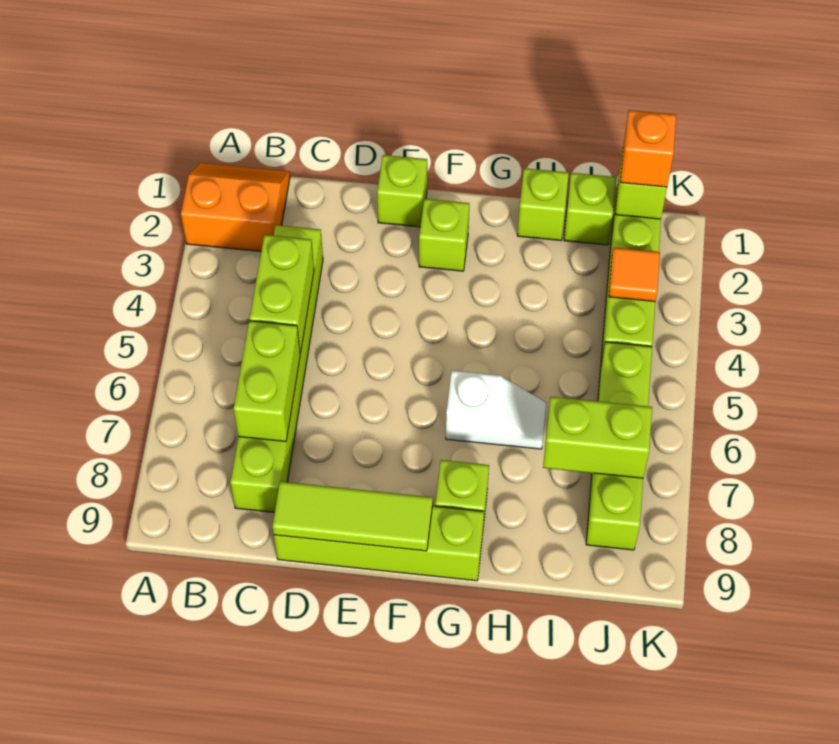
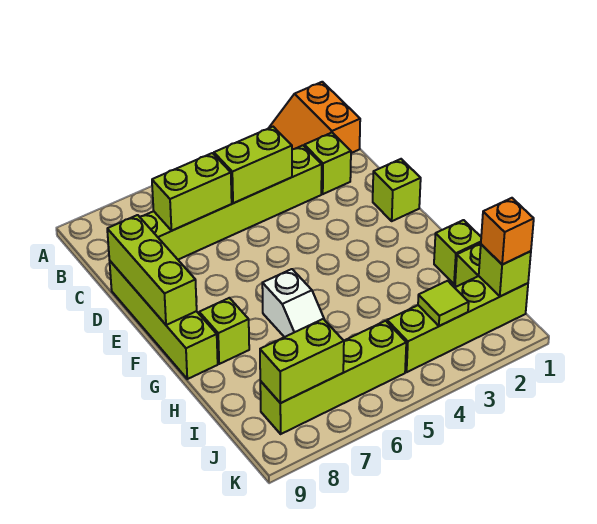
orange 2x2 slope [181,163,290,251] -> orange 2x2 slope turned to [269,82,360,153]
lime 1x3 tile [272,482,433,551] -> lime 1x3 brick [107,215,197,325]
lime 1x1 brick [419,199,470,271] -> lime 1x1 brick moved to [304,133,351,194]
lime 1x2 brick [543,397,652,478] -> lime 1x2 brick turned to [260,319,344,403]
orange 1x1 tile [609,248,660,302] -> lime 1x1 tile [418,281,469,326]

